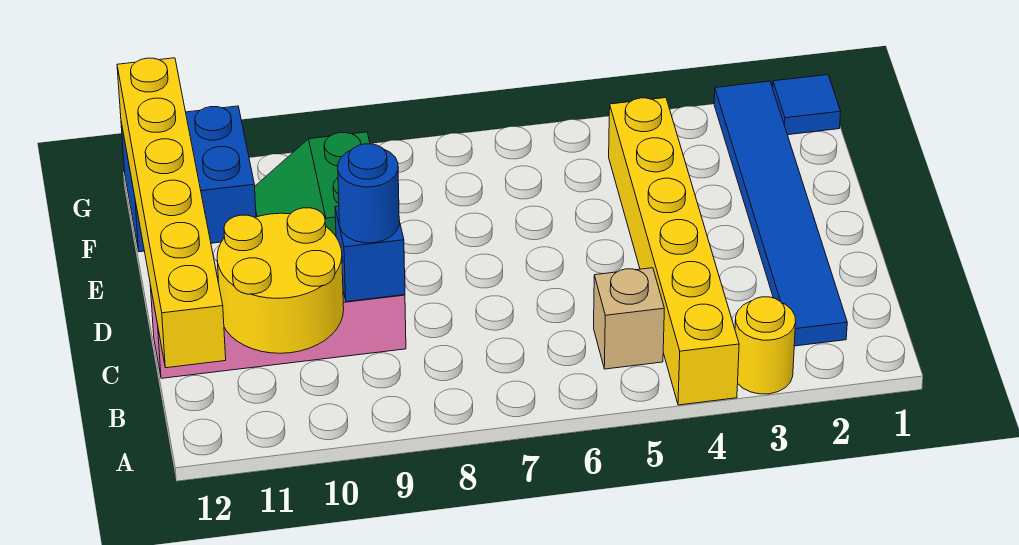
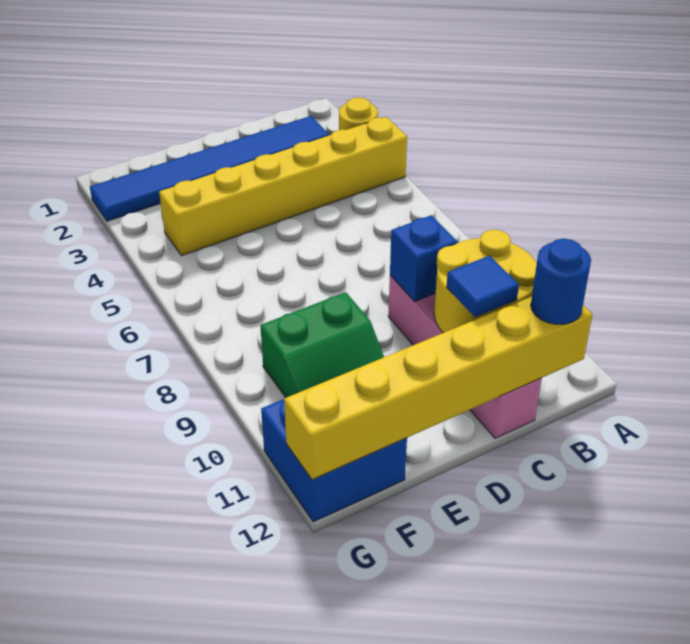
tan 1x1 brick [594,268,664,369] -> none
blue 1x1 round brick [338,144,399,243] -> blue 1x1 round brick moved to [531,239,591,324]
blue 1x1 tile [773,75,841,135] -> blue 1x1 tile moved to [447,256,519,317]

